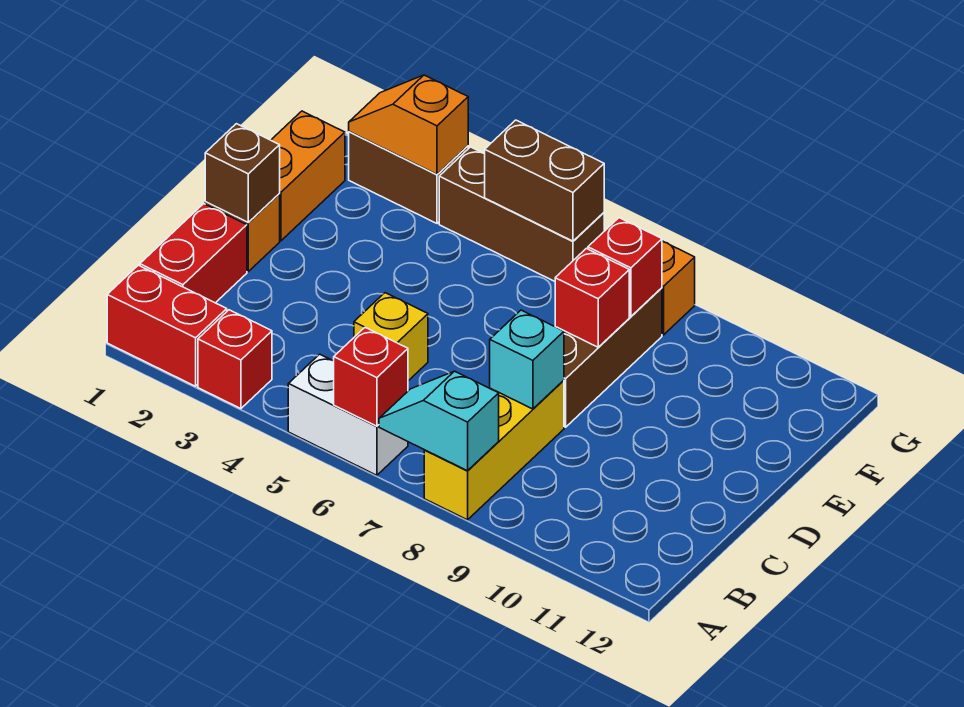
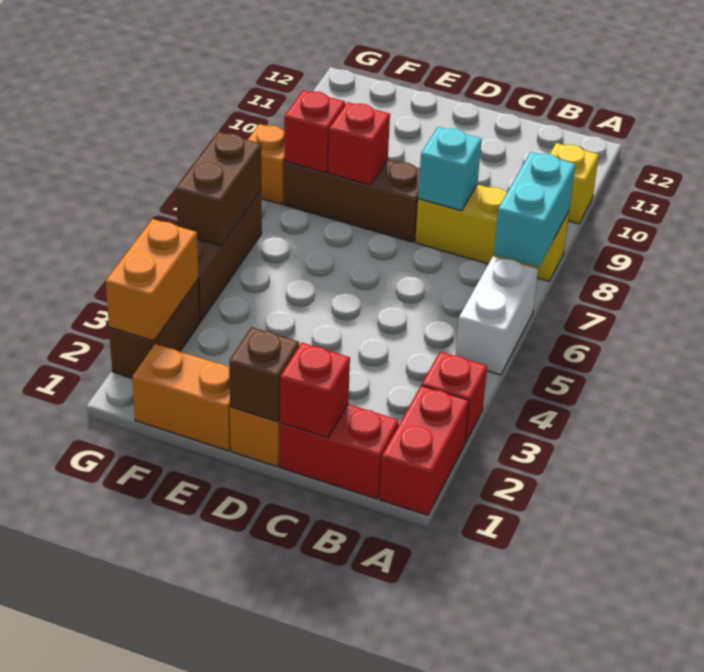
red 1x1 brick [334,328,408,426] -> red 1x1 brick moved to [280,343,350,438]
cyan 1x2 slope [379,371,499,471] -> cyan 1x2 brick [494,152,575,267]
yellow 1x1 brick [354,293,428,381] -> yellow 1x1 brick moved to [550,143,599,224]
orange 1x2 slope [349,75,468,174] -> orange 1x2 brick [106,219,198,341]

